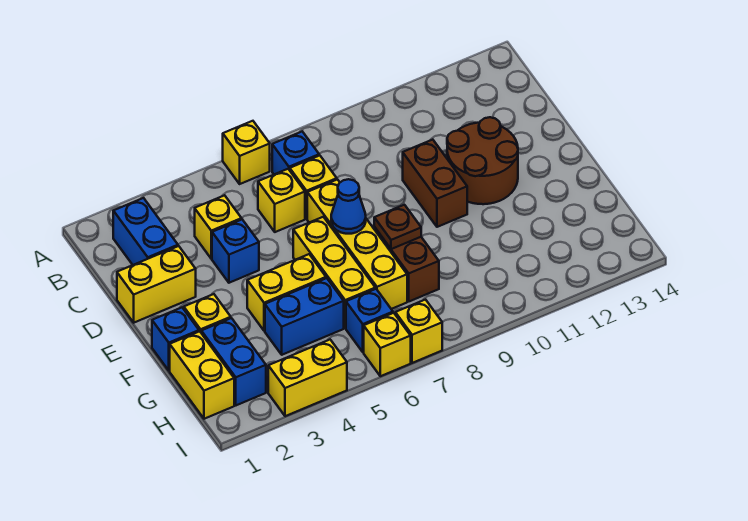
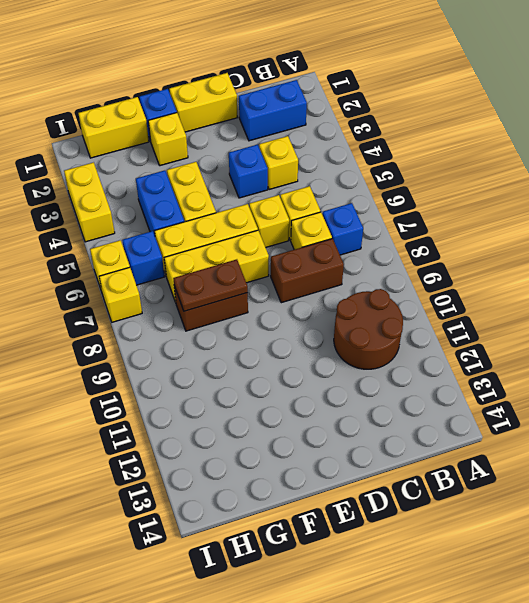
yellow 1x1 brick [223,121,270,184] -> yellow 1x1 brick moved to [249,195,289,247]
yellow 1x2 brick [117,246,196,323] -> yellow 1x2 brick turned to [169,73,237,132]
yellow 1x4 brick [307,180,407,309] -> yellow 1x3 brick [164,230,269,302]
brown 1x2 brick [403,140,467,227] -> brown 1x2 brick moved to [271,239,344,303]
brown 2x2 round brick [447,117,518,204] -> brown 2x2 round brick moved to [334,289,403,369]
blue 1x1 cone [331,179,366,234] -> none
brown 1x1 plate [374,205,421,249] -> brown 1x2 plate [173,259,248,311]
blue 1x2 brick [201,318,266,405] -> none

